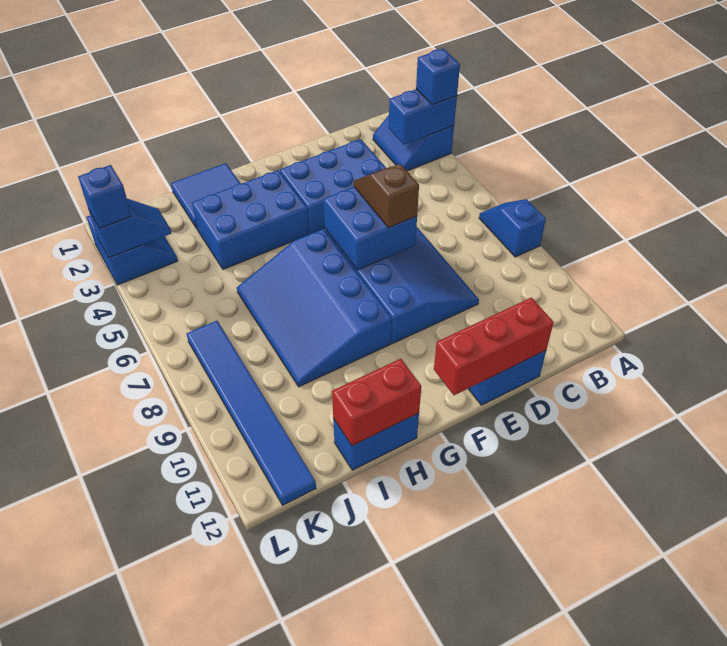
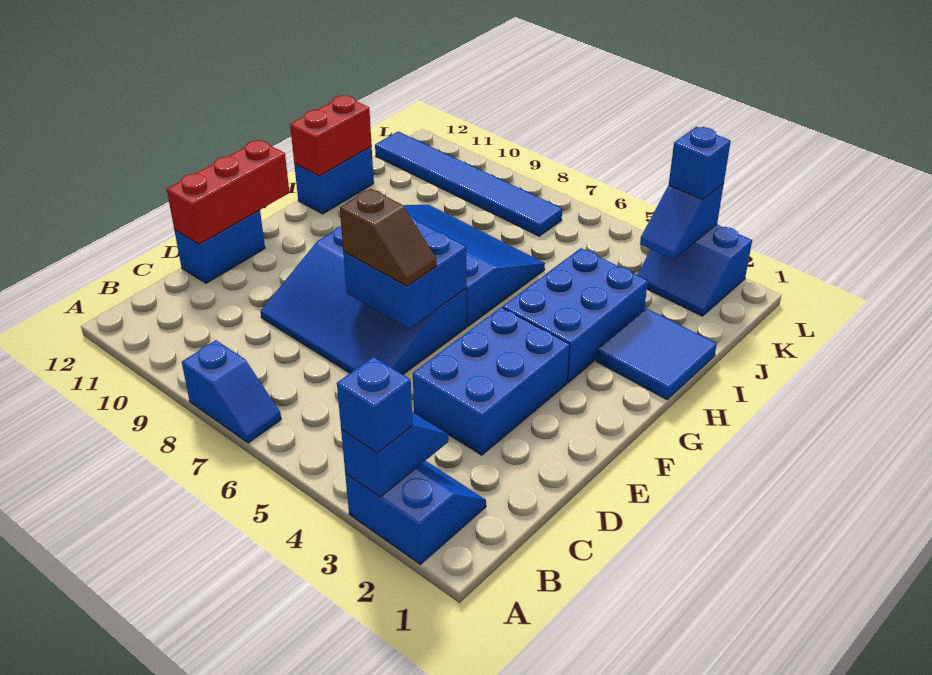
blue 1x2 brick [389,89,457,144] -> blue 1x2 slope [341,412,448,497]

